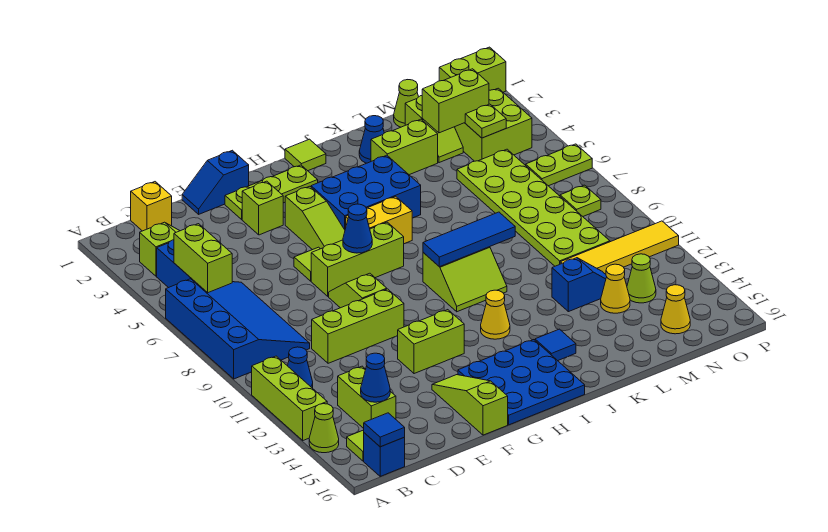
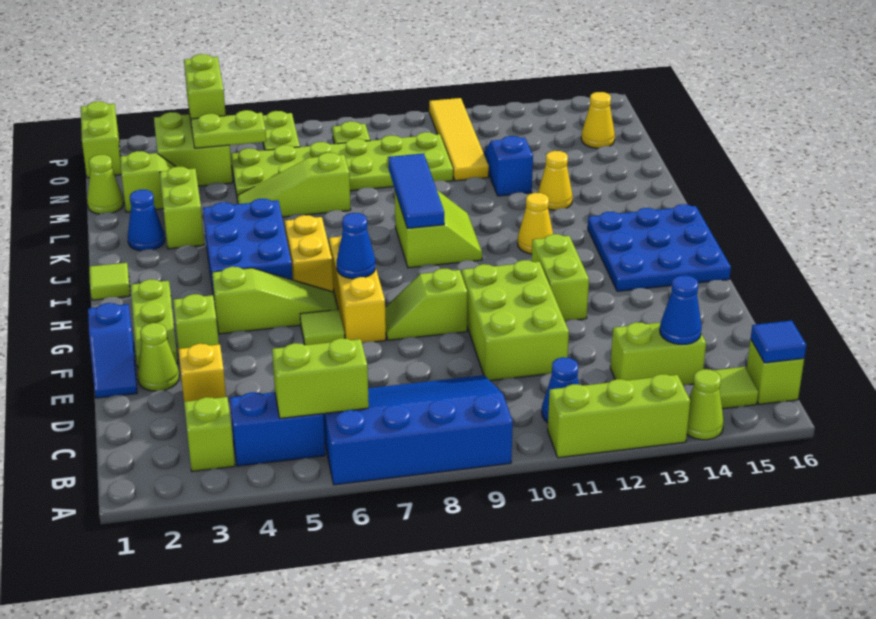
blue 1x1 brick [364,433,405,476] -> lime 1x1 brick [747,339,804,404]
yellow 1x1 brick [131,182,172,231] -> yellow 1x1 brick moved to [178,344,226,402]
lime 1x3 brick [312,289,404,363] -> lime 2x3 brick [462,260,569,381]
lime 1x3 brick [311,222,404,296] -> yellow 1x3 brick [329,235,386,343]
lime 1x3 slope [432,375,508,435] -> lime 1x3 slope moved to [237,153,351,217]
blue 1x1 tile [535,329,576,361] -> none
lime 1x2 brick [422,69,489,133] -> lime 1x2 brick moved to [184,54,226,126]
yellow 1x1 cone [601,264,630,313] -> yellow 1x1 cone moved to [538,151,573,210]
lime 1x1 plate [465,104,506,138] -> lime 1x2 plate [191,110,266,148]
lime 1x1 cone [627,254,656,303] -> lime 1x1 cone moved to [138,323,179,391]

